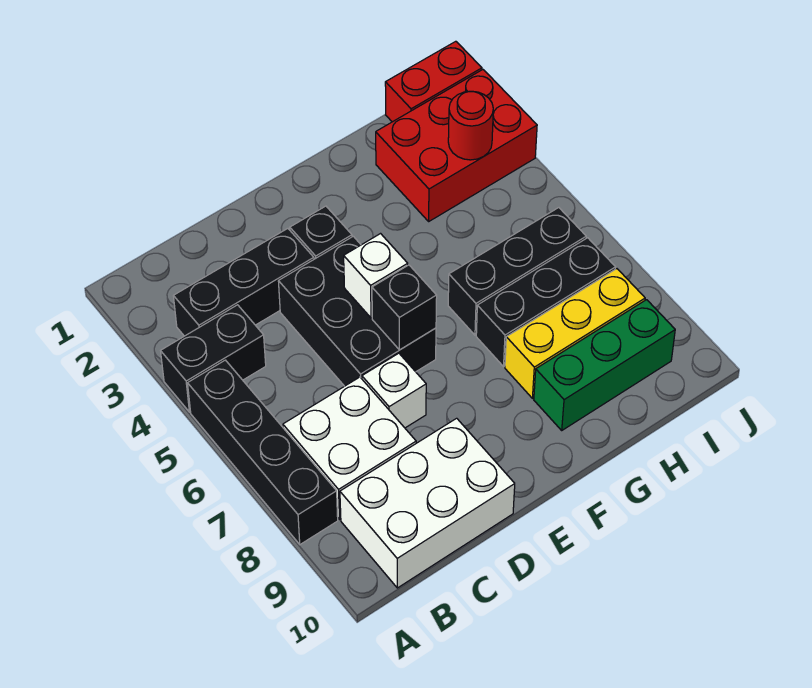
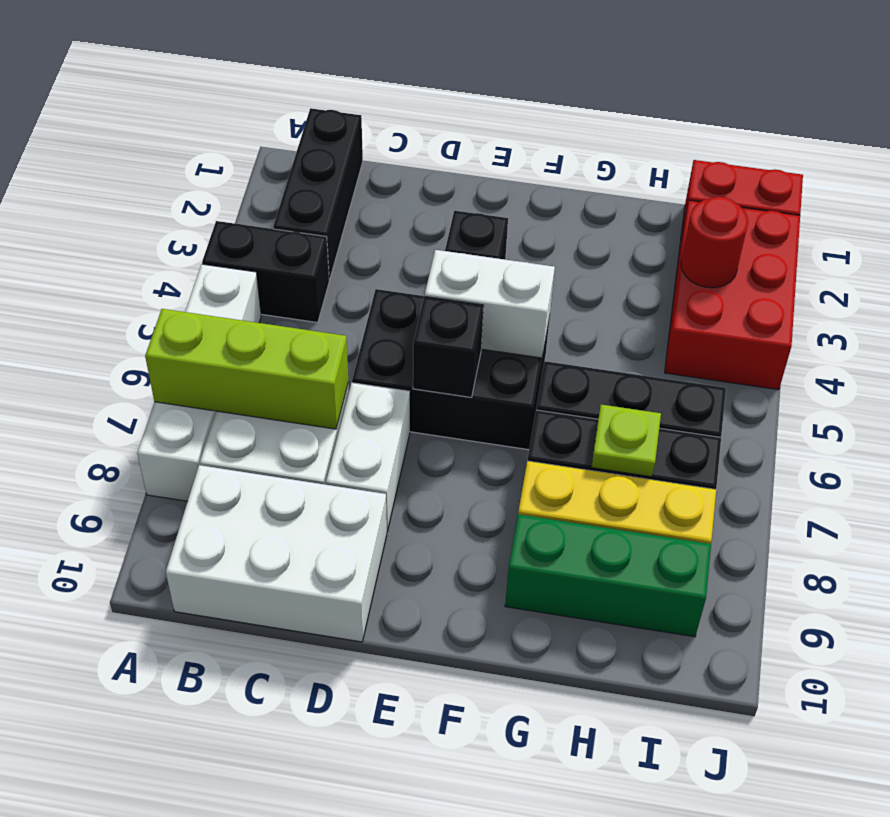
black 1x4 brick [188,360,338,544] -> white 1x4 brick [137,264,261,501]
none -> lime 1x3 brick [145,309,348,429]
black 1x3 brick [173,229,314,336] -> black 1x3 brick turned to [273,108,363,279]
black 2x3 brick [278,236,436,386] -> black 2x3 brick turned to [352,289,550,450]
white 1x1 brick [362,353,426,428] -> white 1x2 brick [326,383,410,532]
white 1x1 brick [344,234,408,318] -> white 1x2 brick [425,250,555,358]
red 2x3 brick [376,70,537,221] -> red 2x3 brick turned to [665,200,800,390]
none -> lime 1x1 plate [591,405,661,477]

